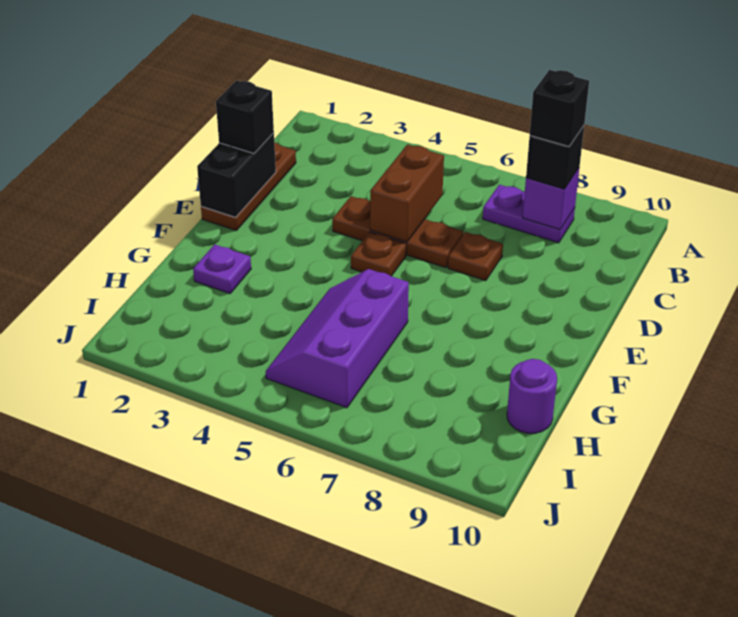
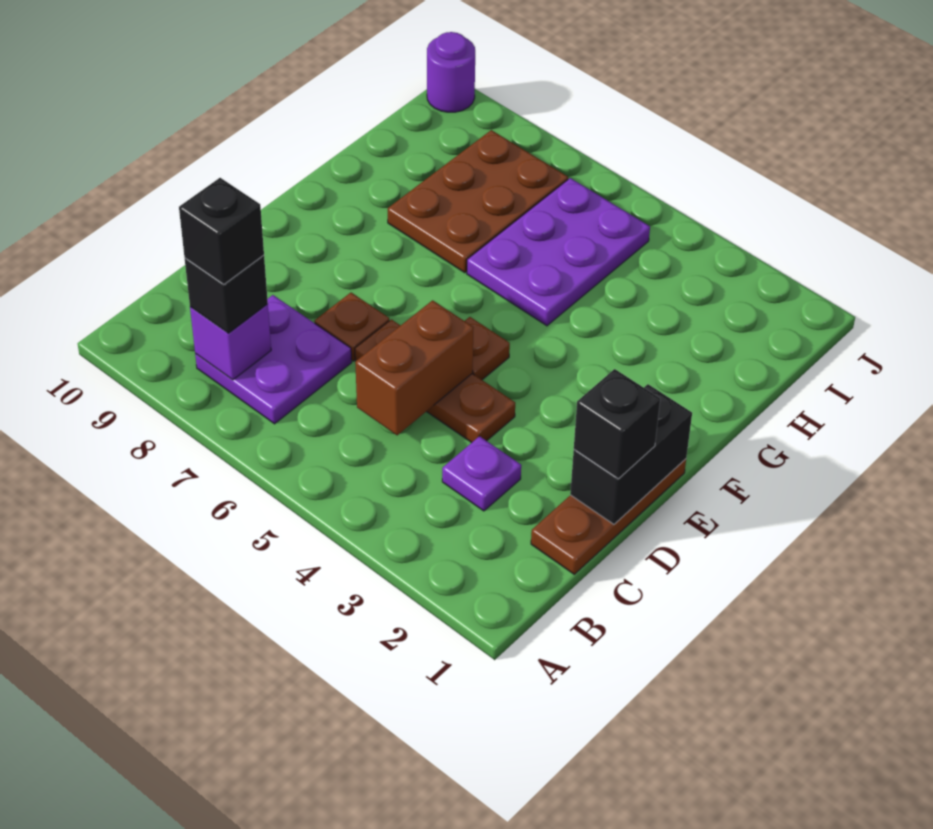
purple 1x2 plate [483,185,575,243] -> purple 2x2 plate [195,295,352,424]
purple 1x1 plate [193,244,251,293] -> purple 1x1 plate moved to [442,436,521,511]
purple 2x3 slope [266,269,409,408] -> purple 2x3 plate [467,178,650,326]
none -> brown 2x3 plate [388,130,568,273]
purple 1x1 round brick [507,359,557,433] -> purple 1x1 round brick moved to [427,32,475,112]

